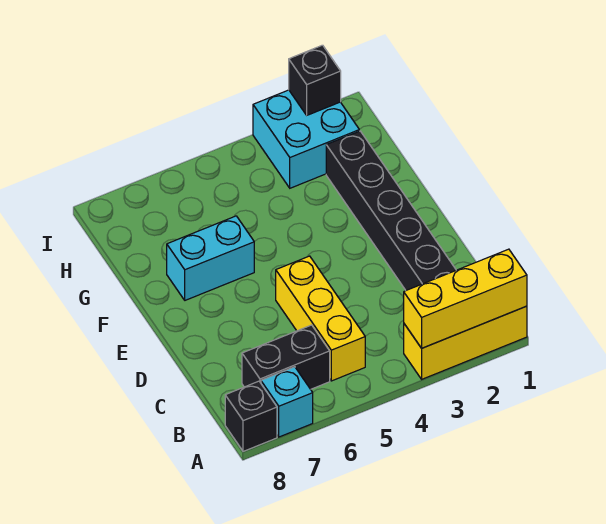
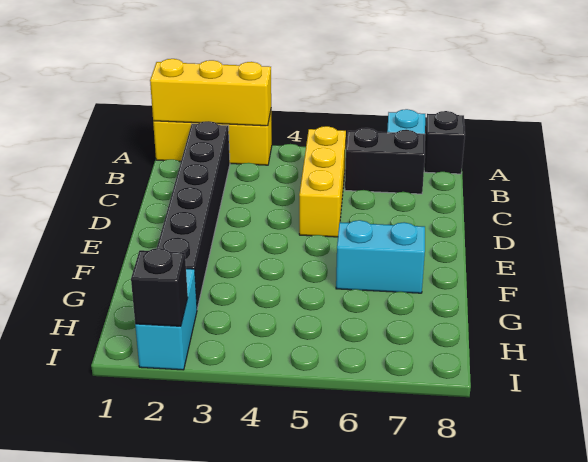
cyan 2x2 brick [253,90,359,188] -> cyan 1x2 brick [135,269,197,370]

